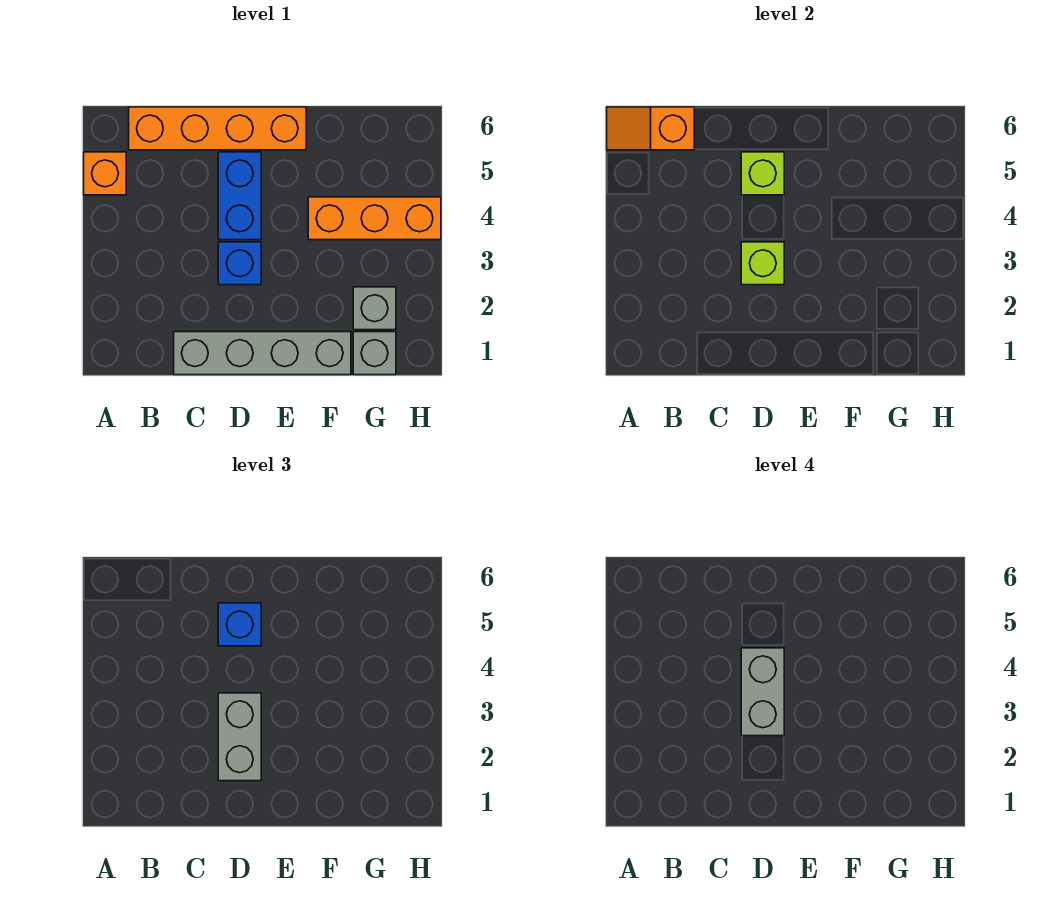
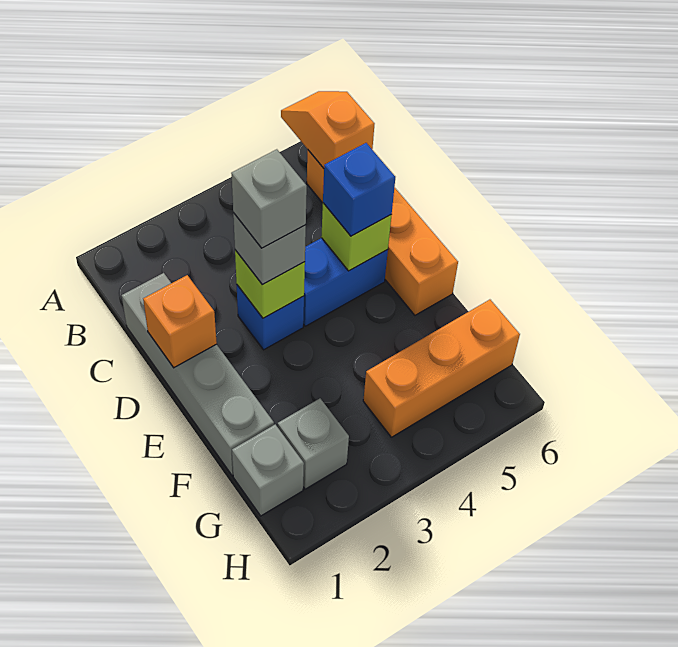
orange 1x1 brick [84,152,126,195] -> orange 1x1 brick moved to [143,275,217,368]
grey 1x2 brick [218,693,261,781] -> grey 1x1 brick [233,213,306,285]
grey 1x2 brick [741,648,784,736] -> grey 1x1 brick [231,149,307,248]
orange 1x3 brick [308,197,441,240] -> orange 1x3 brick turned to [363,300,520,437]

